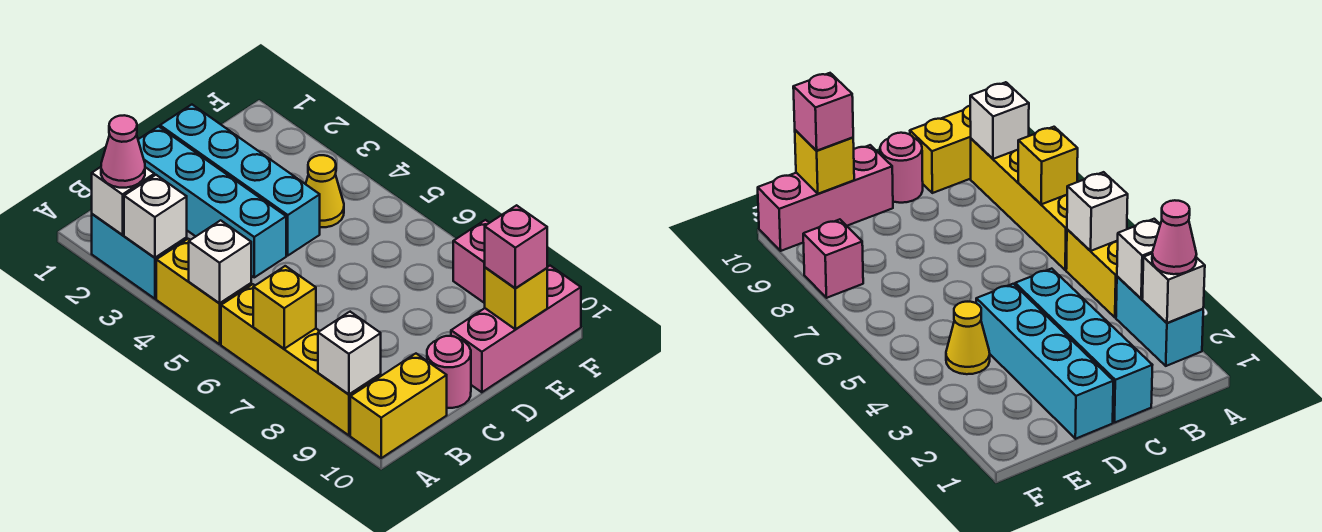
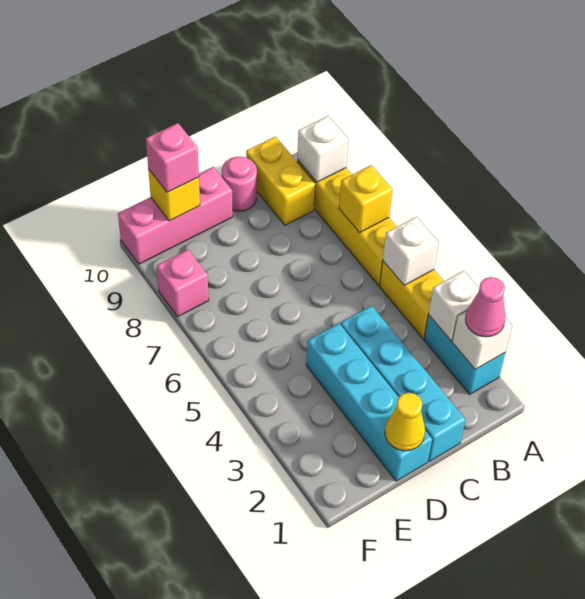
yellow 1x2 brick [350,354,447,458] -> yellow 1x2 brick turned to [246,137,315,225]
yellow 1x1 cone [306,155,344,227] -> yellow 1x1 cone moved to [385,393,425,451]

